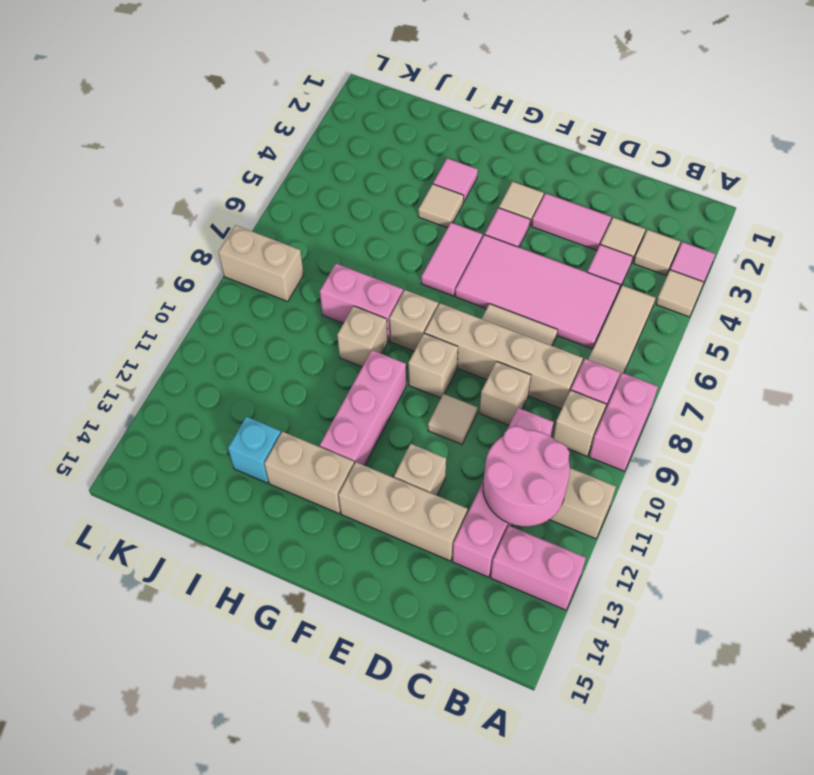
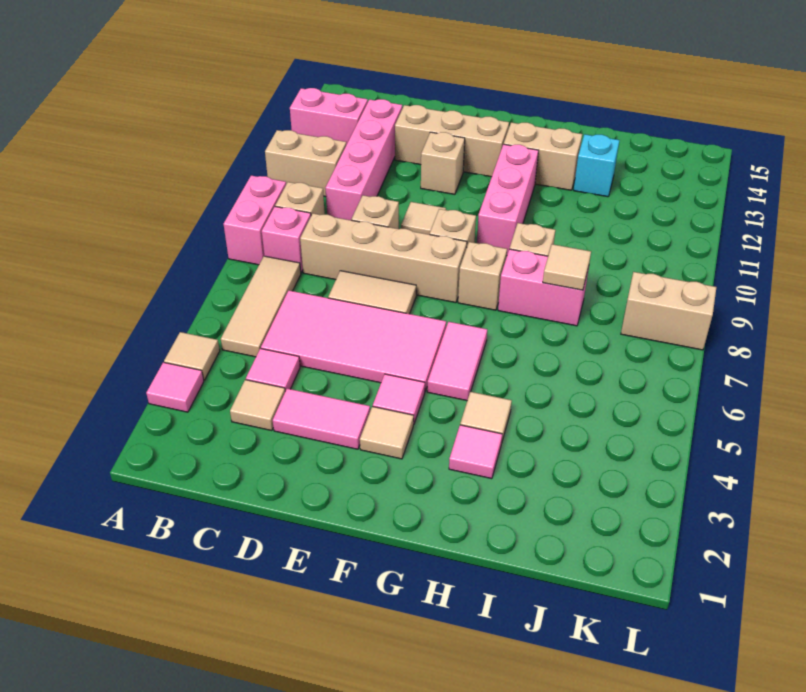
tan 1x1 tile [634,230,680,275] -> tan 1x1 tile moved to [543,244,591,290]
pink 2x2 round brick [483,426,570,526] -> none

